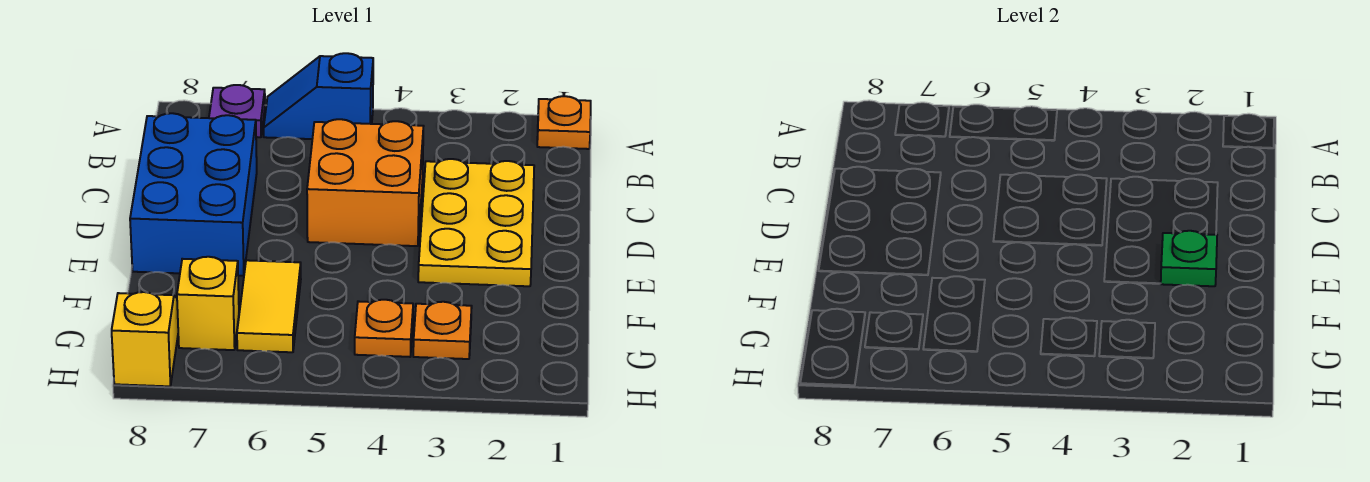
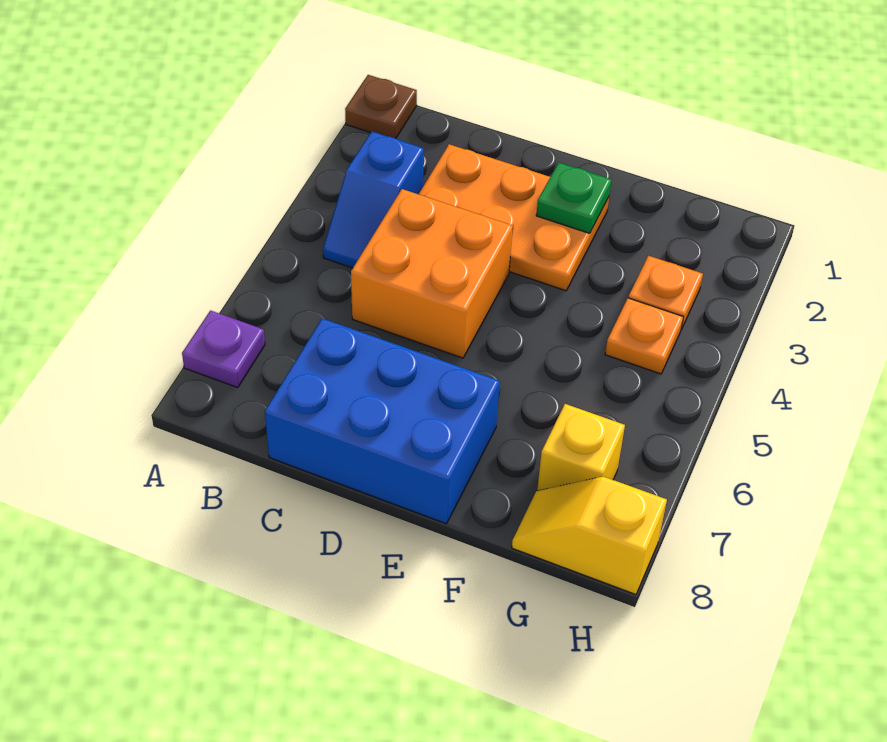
orange 1x1 plate [537,96,591,149] -> brown 1x1 plate [345,75,417,138]
blue 1x2 slope [264,53,373,139] -> blue 1x2 slope moved to [323,132,424,268]
yellow 2x3 plate [418,159,534,286] -> orange 2x3 plate [419,144,609,291]
yellow 1x2 tile [237,260,301,352] -> none

